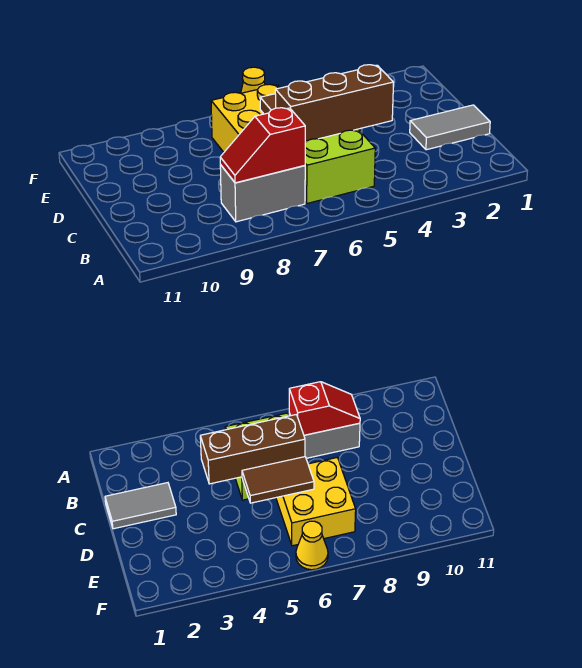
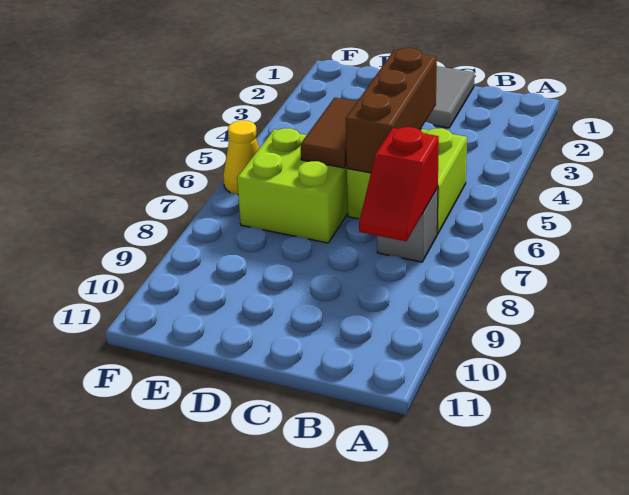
grey 1x2 brick [220,165,305,222] -> grey 1x1 brick [377,188,438,262]
yellow 2x2 brick [211,84,280,152] -> lime 2x2 brick [237,128,348,243]

